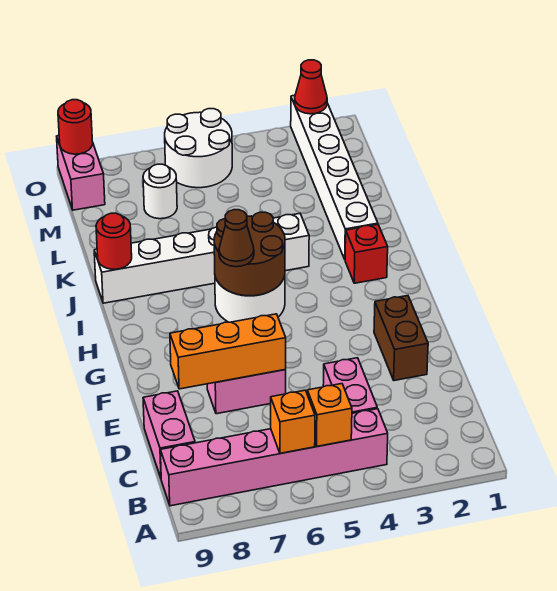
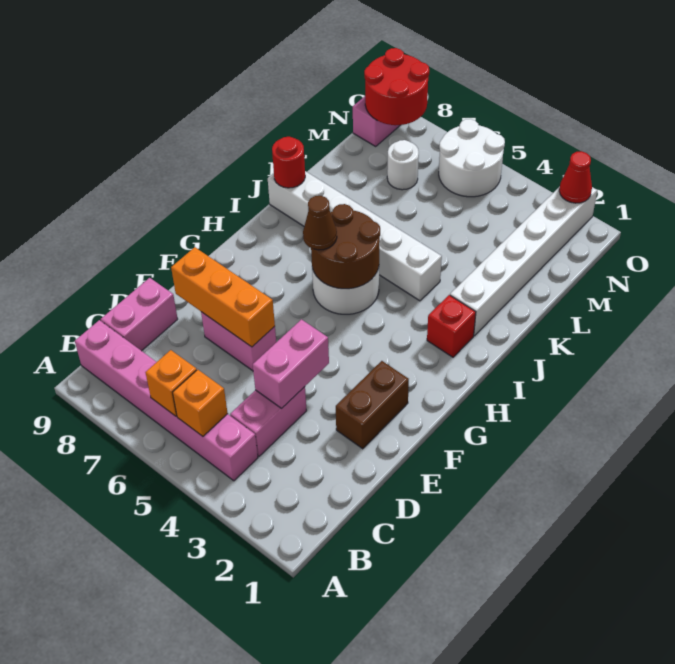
none -> pink 1x2 brick [253,319,329,408]
red 1x1 round brick [58,100,93,154] -> red 2x2 round brick [364,48,429,125]

